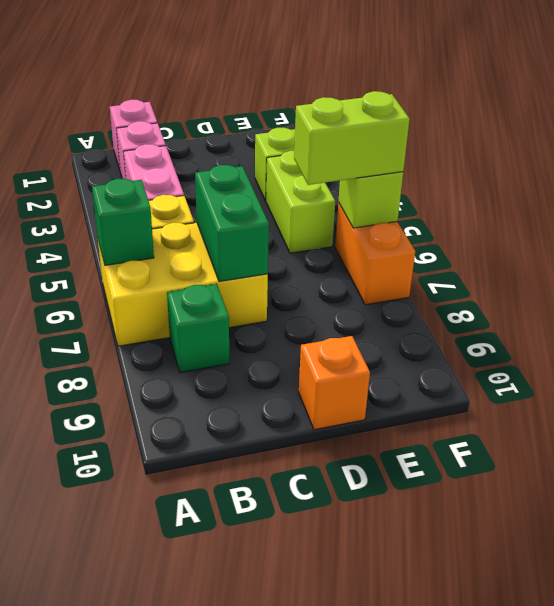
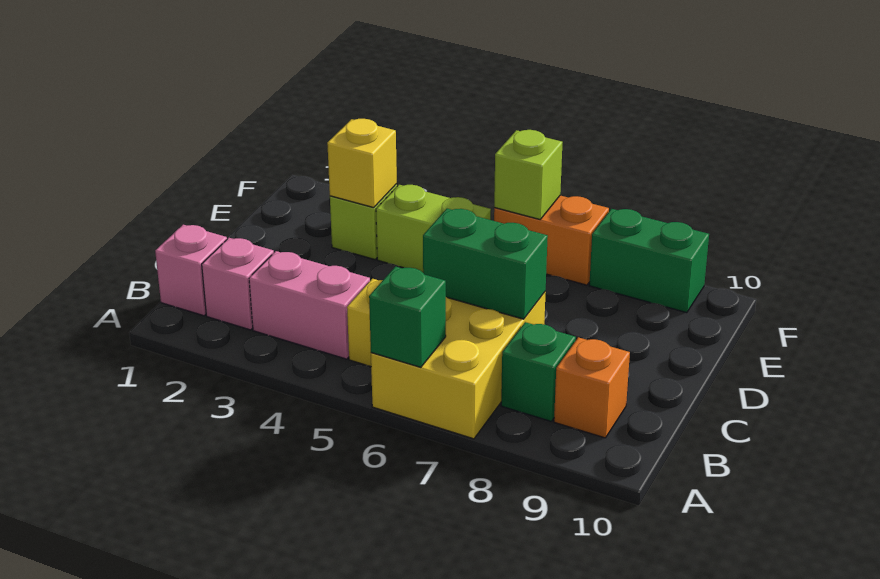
orange 1x1 brick [299,336,370,430] -> orange 1x1 brick moved to [554,337,630,438]
none -> yellow 1x1 brick [327,119,397,208]
lime 1x2 brick [294,91,410,185] -> none
none -> green 1x2 brick [589,209,709,313]

